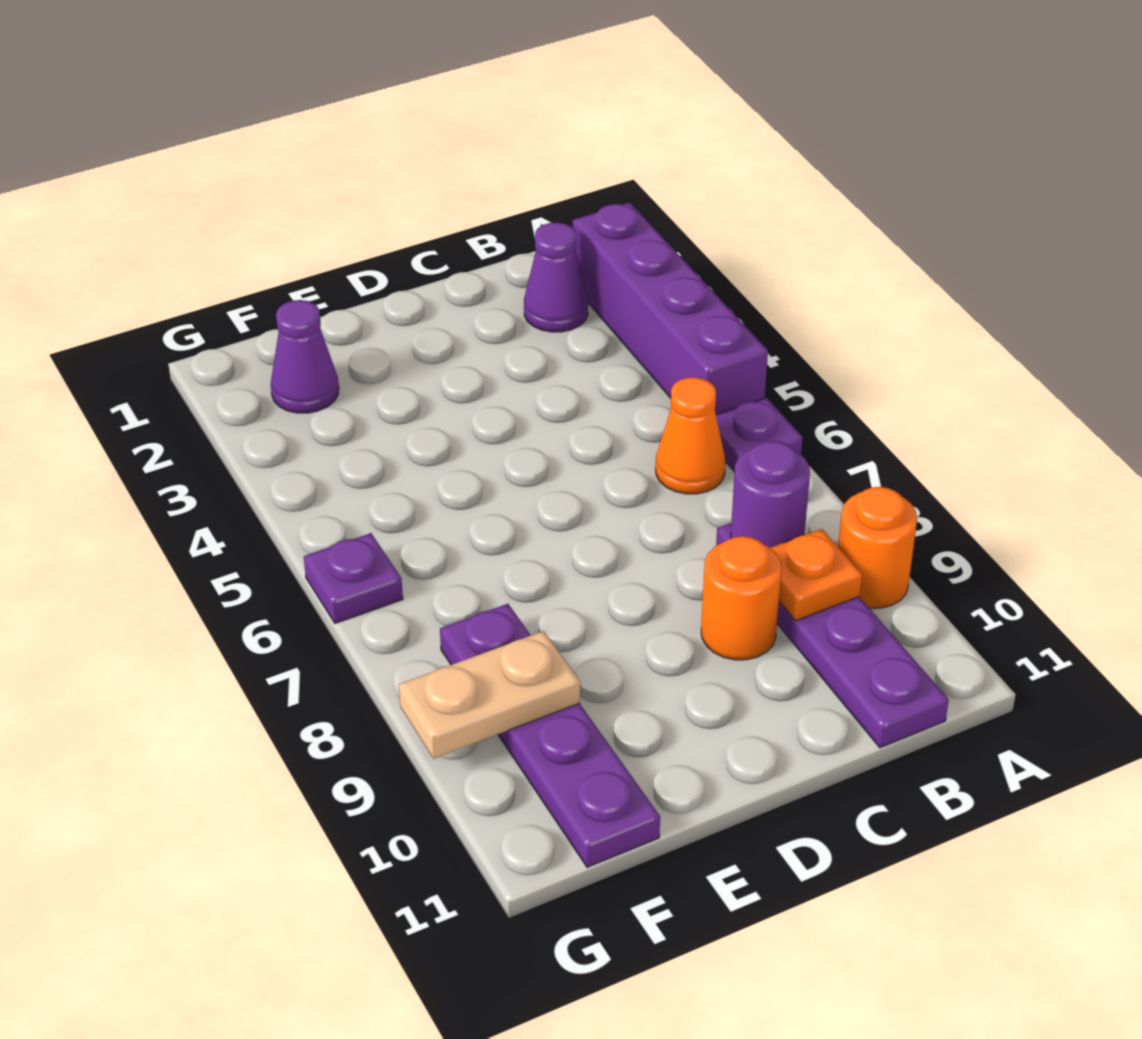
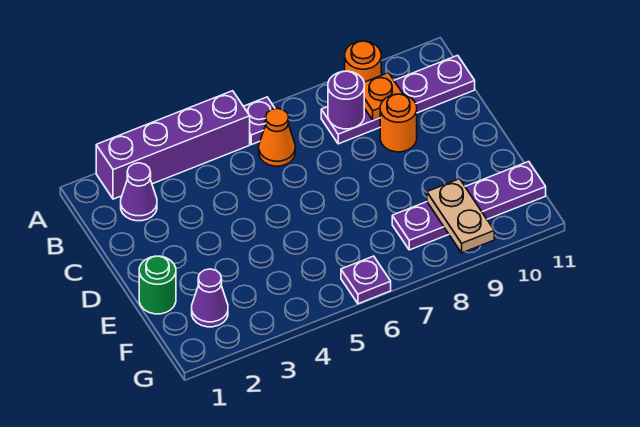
none -> green 1x1 round brick [139,256,176,314]

